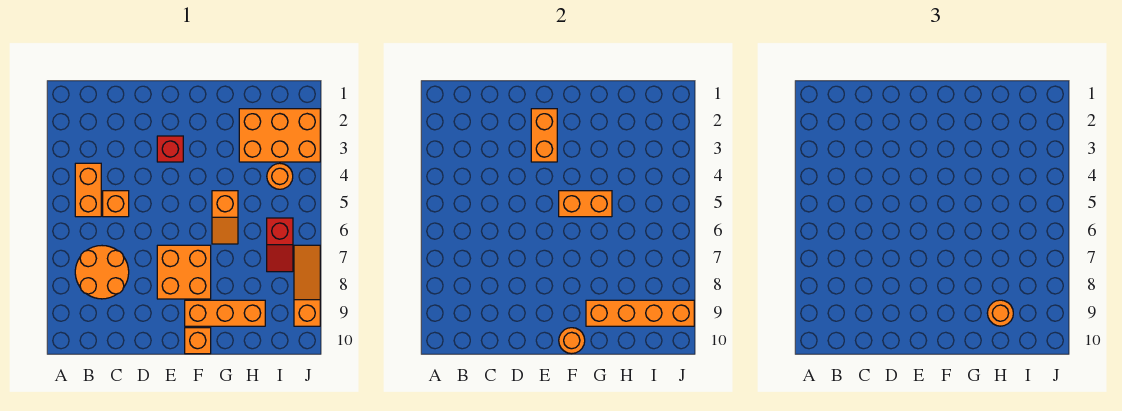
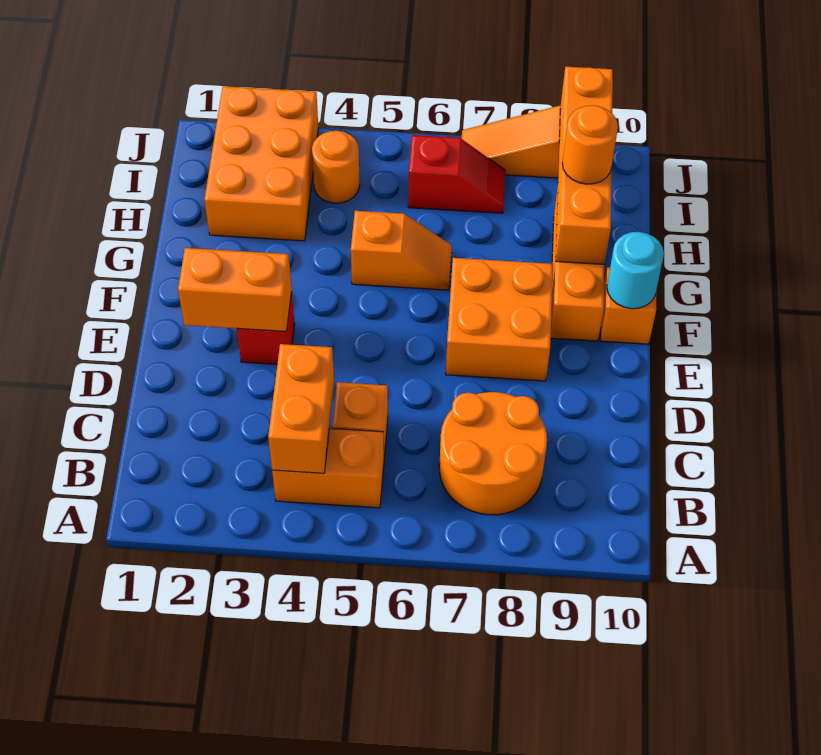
orange 1x2 brick [559,191,612,217] -> orange 1x2 brick moved to [268,344,334,473]
orange 1x1 round brick [559,328,585,354] -> cyan 1x1 round brick [607,232,664,309]

